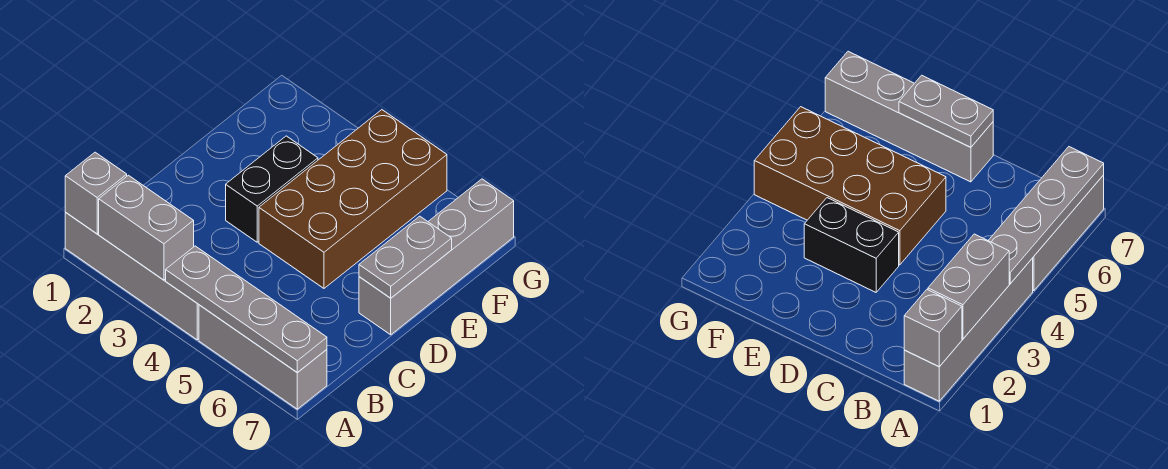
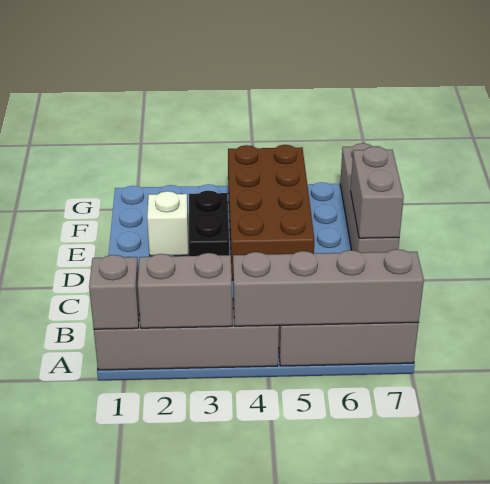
grey 1x4 plate [166,246,327,373] -> grey 1x4 brick [233,249,424,326]
grey 1x2 plate [359,216,452,298] -> grey 1x2 brick [351,146,404,238]
none -> white 1x1 brick [147,191,188,256]

